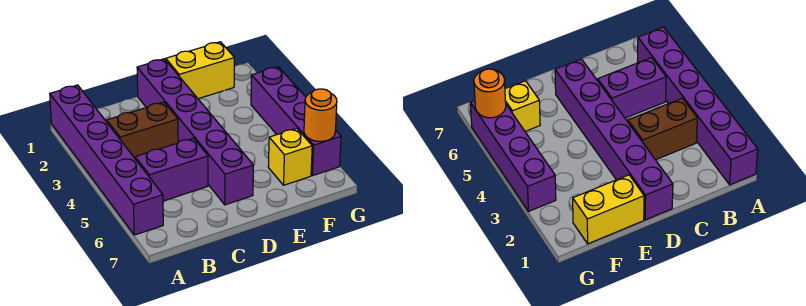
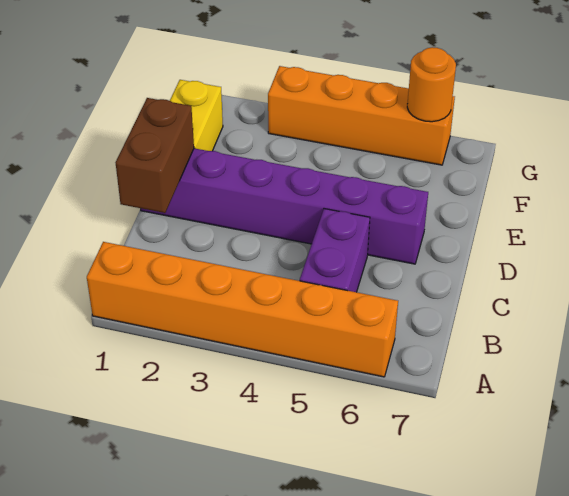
purple 1x6 brick [50,85,163,235] -> orange 1x6 brick [87,242,398,377]
brown 1x2 brick [107,102,178,158] -> brown 1x2 brick moved to [115,98,194,213]
yellow 1x1 brick [268,128,312,185] -> none
purple 1x4 brick [251,67,341,176] -> orange 1x4 brick [268,66,455,165]

